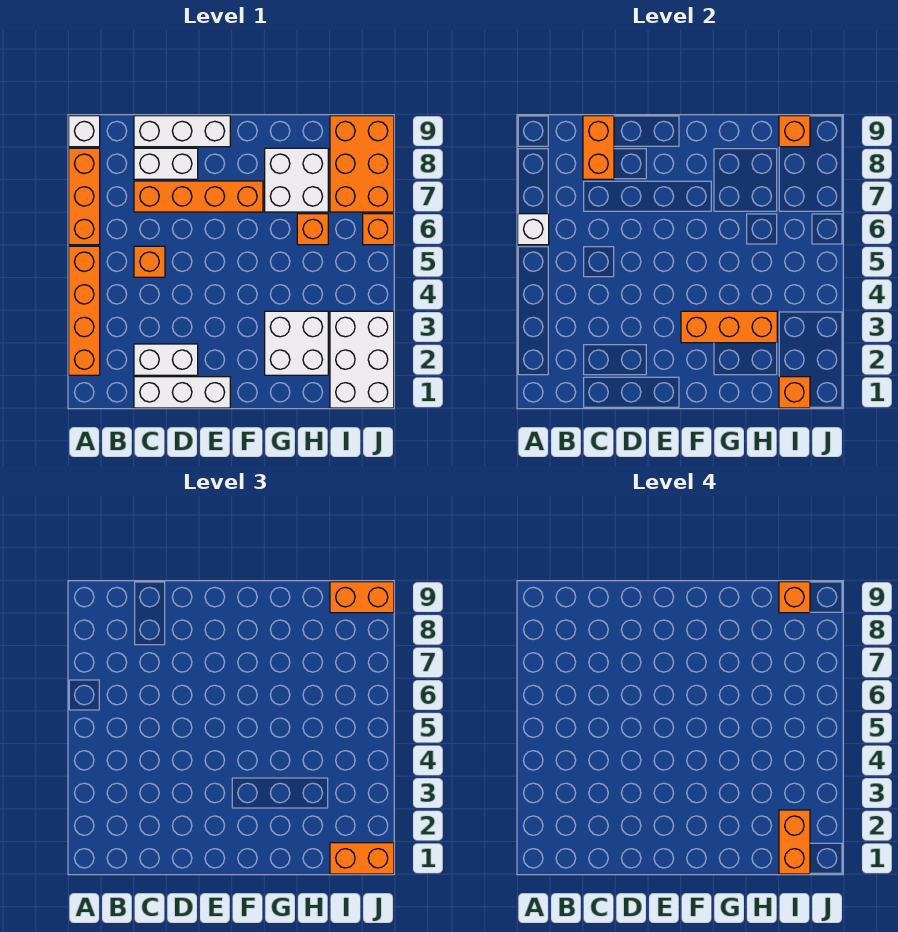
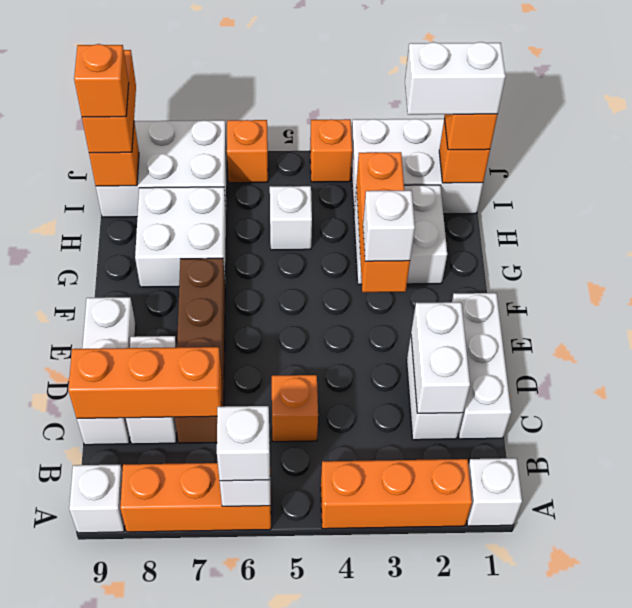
none -> white 1x1 brick [467,458,522,526]
orange 1x4 brick [69,246,100,375] -> orange 1x3 brick [321,459,472,529]
none -> white 1x1 brick [217,406,270,481]
none -> white 1x2 brick [411,302,470,413]
orange 1x4 brick [134,181,263,212] -> brown 1x4 brick [175,258,225,443]
orange 1x2 brick [583,116,614,179] -> orange 1x3 brick [68,347,222,418]
none -> white 1x1 brick [363,190,415,261]
none -> white 1x1 brick [270,186,312,250]
orange 1x1 brick [297,214,328,245] -> orange 1x1 brick moved to [310,119,352,182]
orange 1x2 brick [779,810,810,874] -> white 1x2 brick [405,42,505,115]
orange 2x3 brick [330,116,394,212] -> white 2x3 brick [96,120,227,217]

